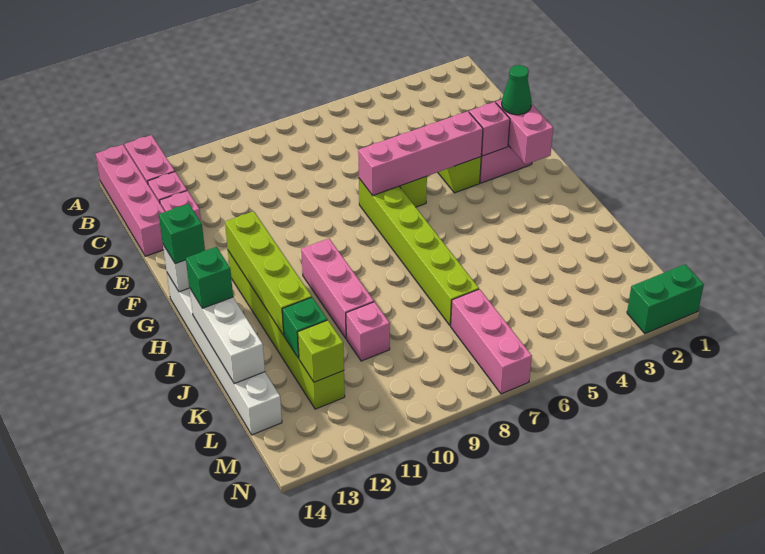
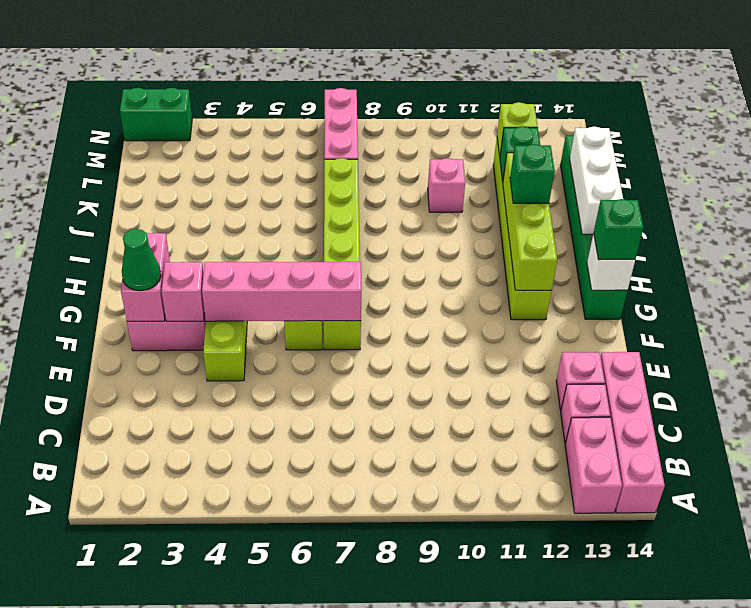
white 1x6 brick [167,273,282,435] -> green 1x6 brick [560,135,628,319]
pink 1x3 brick [301,239,374,338] -> none
green 1x1 brick [186,247,233,308] -> green 1x1 brick moved to [510,144,555,203]

